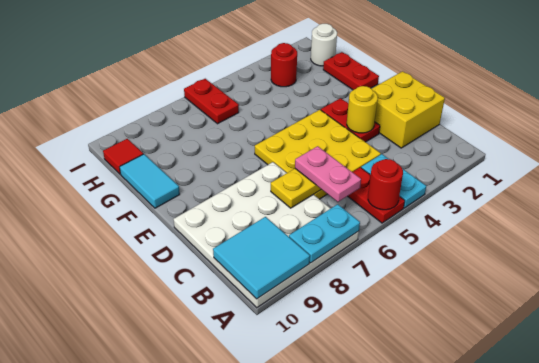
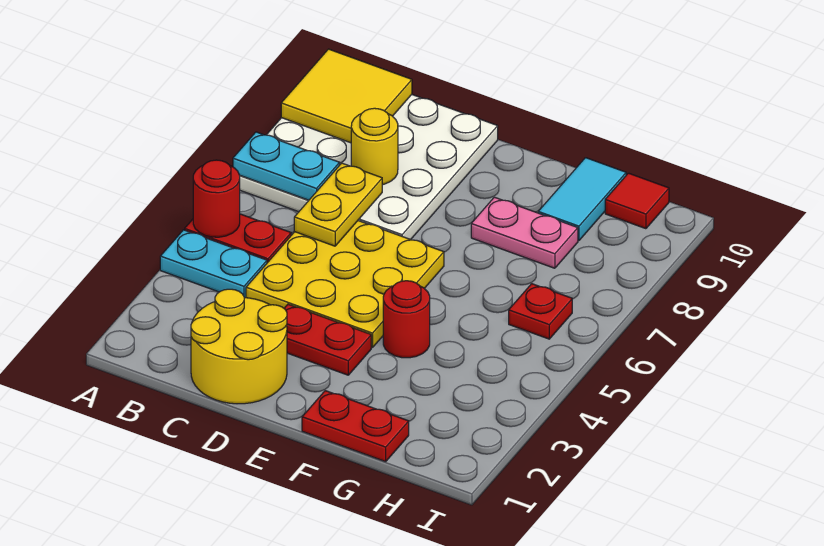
cyan 1x2 plate [289,204,360,263] -> cyan 1x2 plate turned to [233,132,340,200]
cyan 2x2 tile [213,217,310,299] -> yellow 2x2 tile [281,49,412,143]
pink 1x2 plate [295,146,361,202] -> pink 1x2 plate moved to [471,197,578,268]
yellow 2x2 brick [372,71,445,148] -> yellow 2x2 round brick [191,289,287,404]
yellow 1x1 round brick [347,86,378,133] -> yellow 1x1 round brick moved to [351,108,398,185]
cyan 1x2 tile [120,154,180,208] -> cyan 1x2 tile turned to [538,158,626,241]
white 1x1 round brick [311,24,337,66] -> none
red 1x1 round brick [271,43,297,87] -> red 1x1 round brick moved to [383,281,430,358]
red 1x2 plate [184,79,239,124] -> red 1x1 plate [509,284,572,339]

